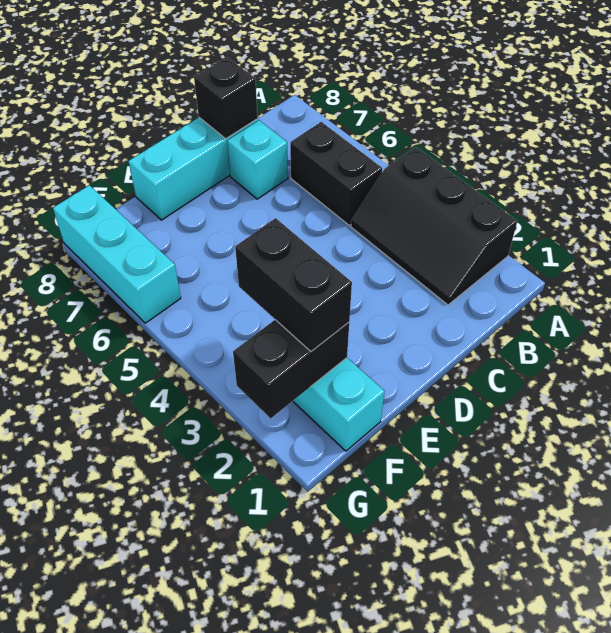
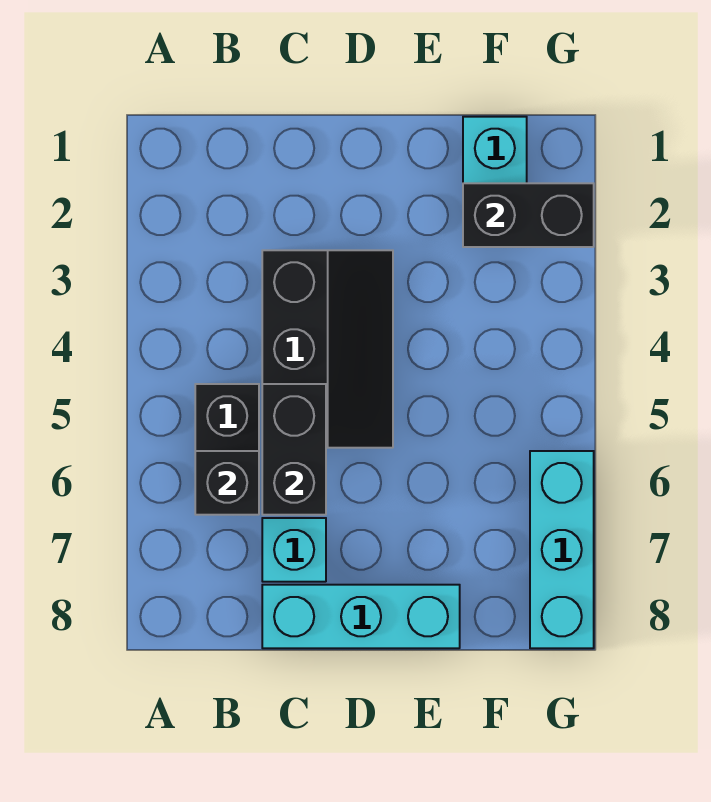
black 2x3 slope [351,147,517,305] -> black 2x3 slope moved to [262,250,393,448]
black 1x1 brick [194,57,258,139] -> black 1x1 brick moved to [195,451,259,515]
black 1x2 brick [235,218,352,351] -> black 1x2 brick moved to [262,384,326,515]

